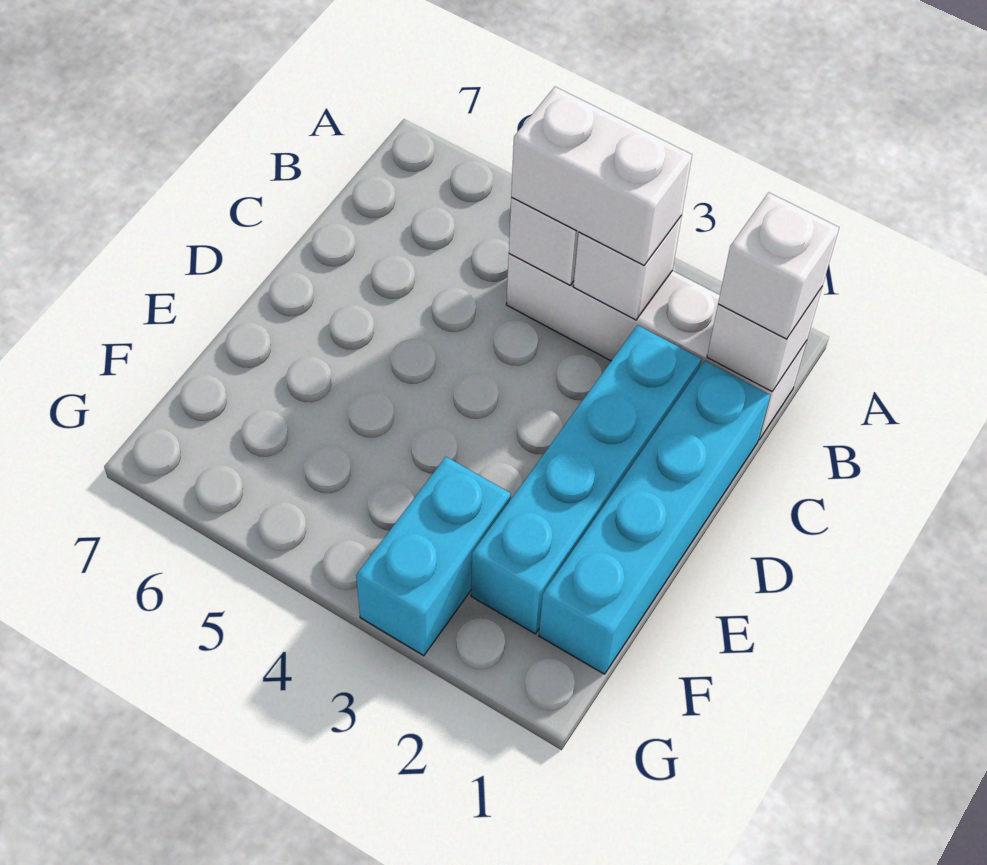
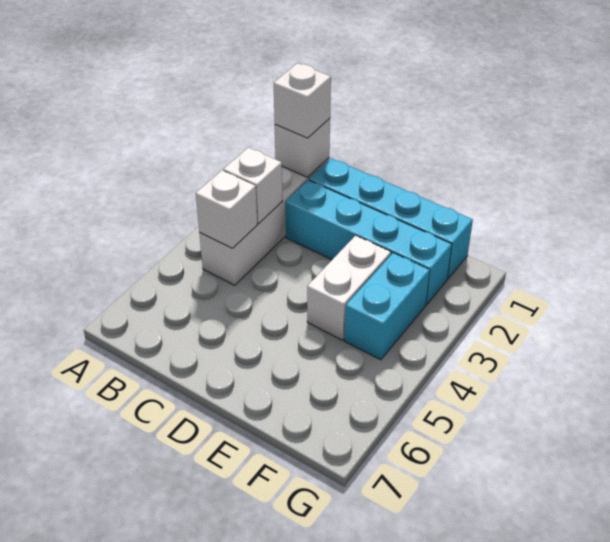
white 1x2 brick [511,87,692,265] -> white 1x2 brick moved to [307,235,391,340]
cyan 1x2 brick [356,457,511,656] -> cyan 1x2 brick turned to [344,253,430,360]

